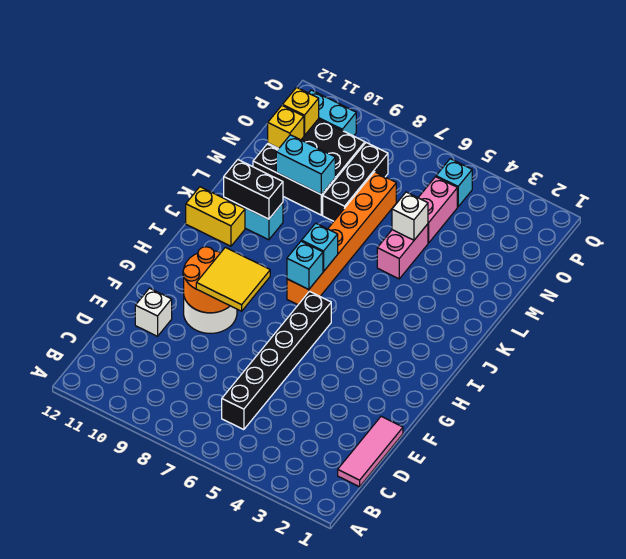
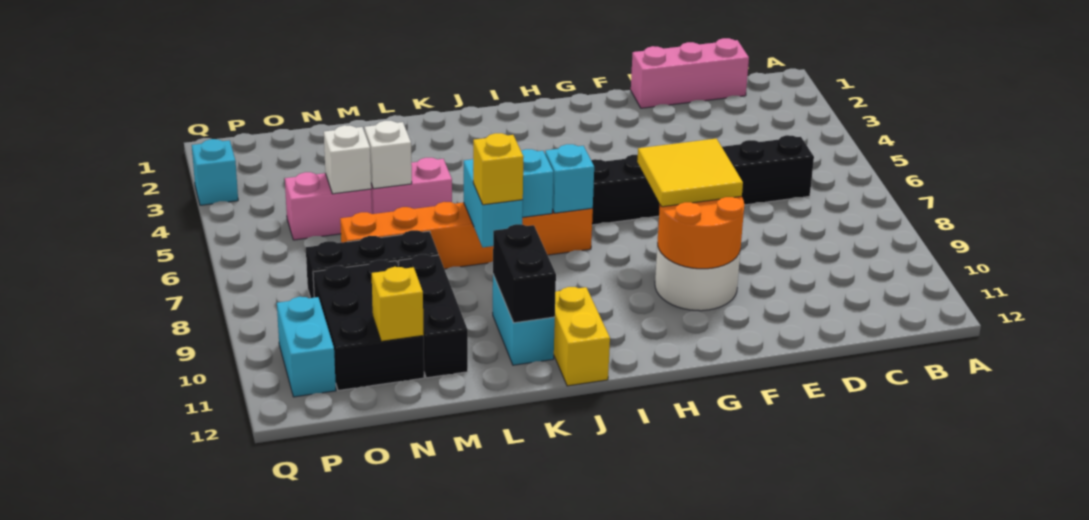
pink 1x3 tile [338,416,403,487] -> pink 1x3 brick [631,38,749,108]
white 1x1 brick [135,288,172,336] -> white 1x1 brick moved to [324,125,371,194]
cyan 1x2 brick [276,135,335,195] -> cyan 1x2 brick moved to [464,159,523,247]
yellow 1x1 brick [283,87,319,136] -> yellow 1x1 brick moved to [473,133,524,205]
cyan 1x1 brick [436,159,472,207] -> cyan 1x1 brick moved to [192,139,238,205]

